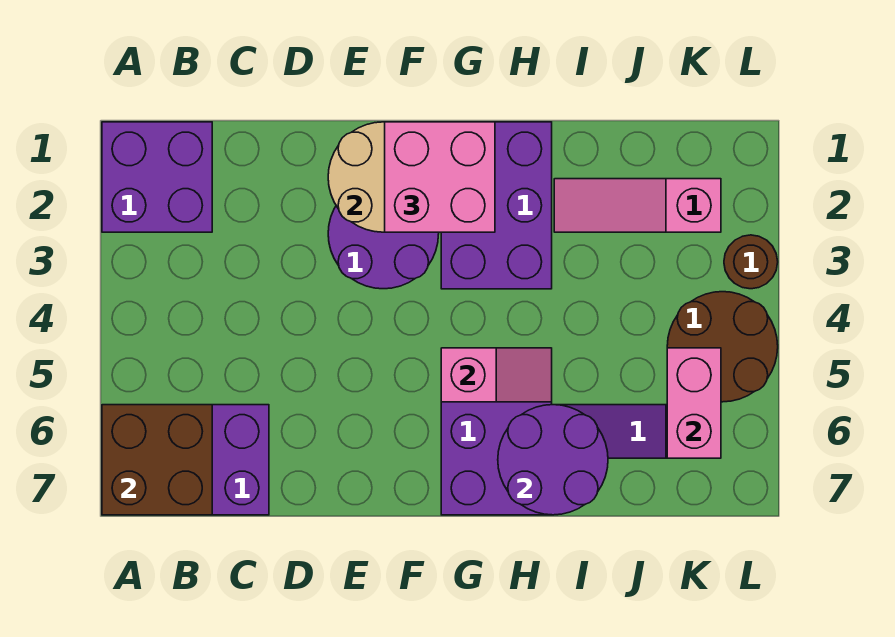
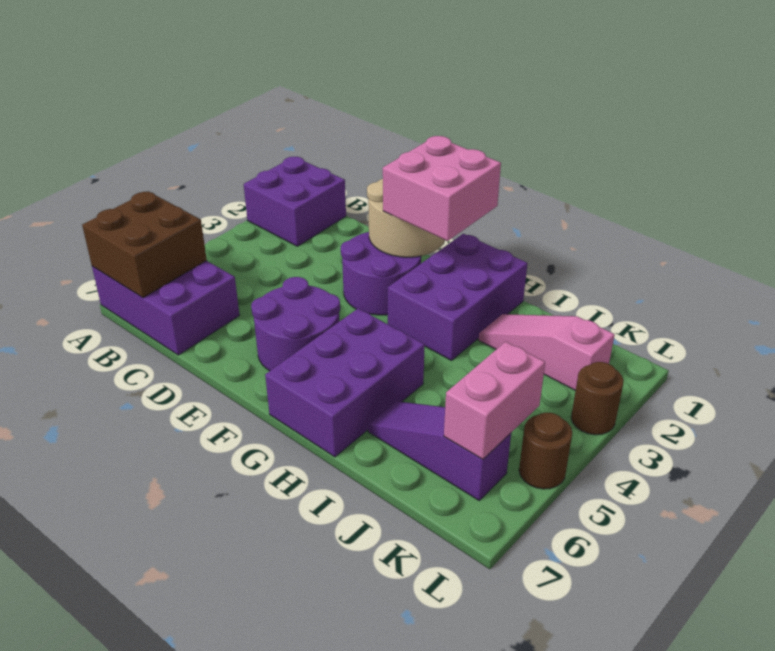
pink 1x2 slope [441,348,552,402] -> none
purple 2x2 round brick [498,405,608,515] -> purple 2x2 round brick moved to [251,277,340,371]
brown 2x2 round brick [667,292,778,402] -> brown 1x1 round brick [519,413,572,489]

